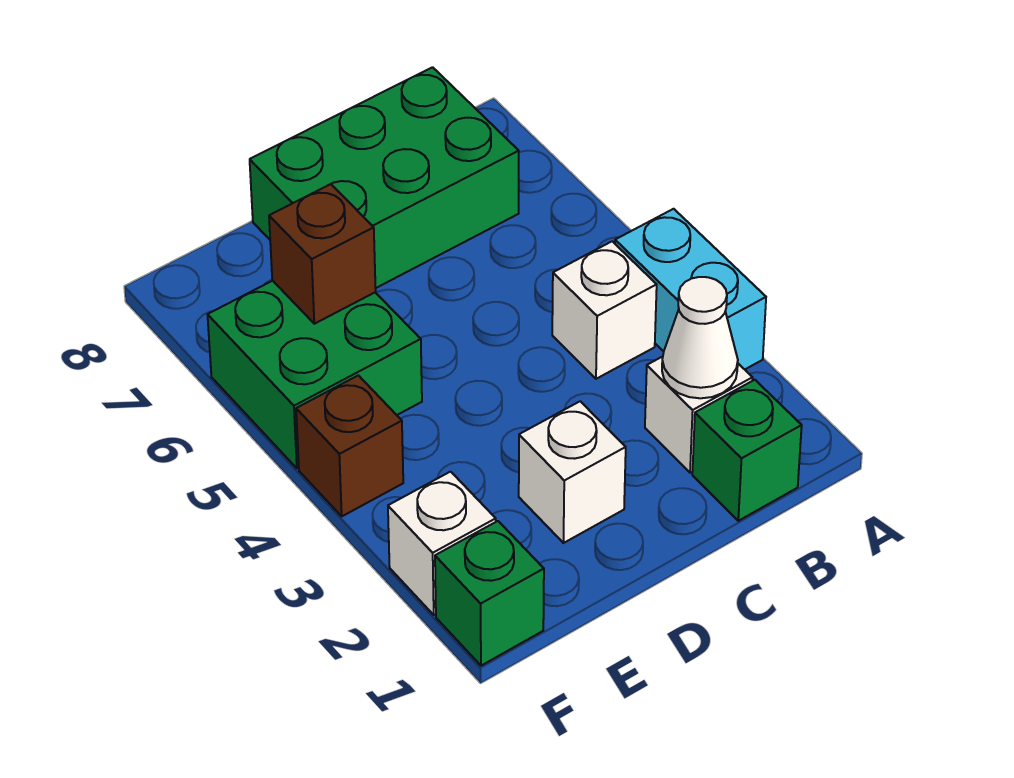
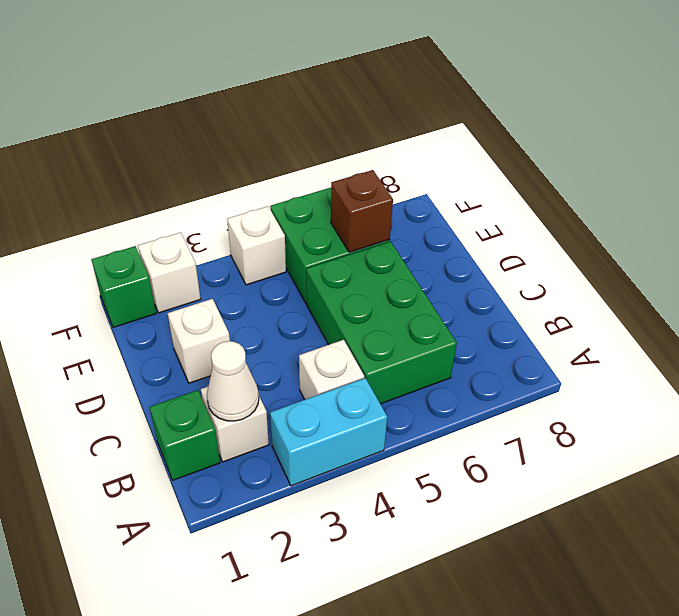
green 2x3 brick [250,67,519,288] -> green 2x3 brick moved to [306,241,457,404]
brown 1x1 brick [296,375,403,516] -> white 1x1 brick [227,206,286,285]

